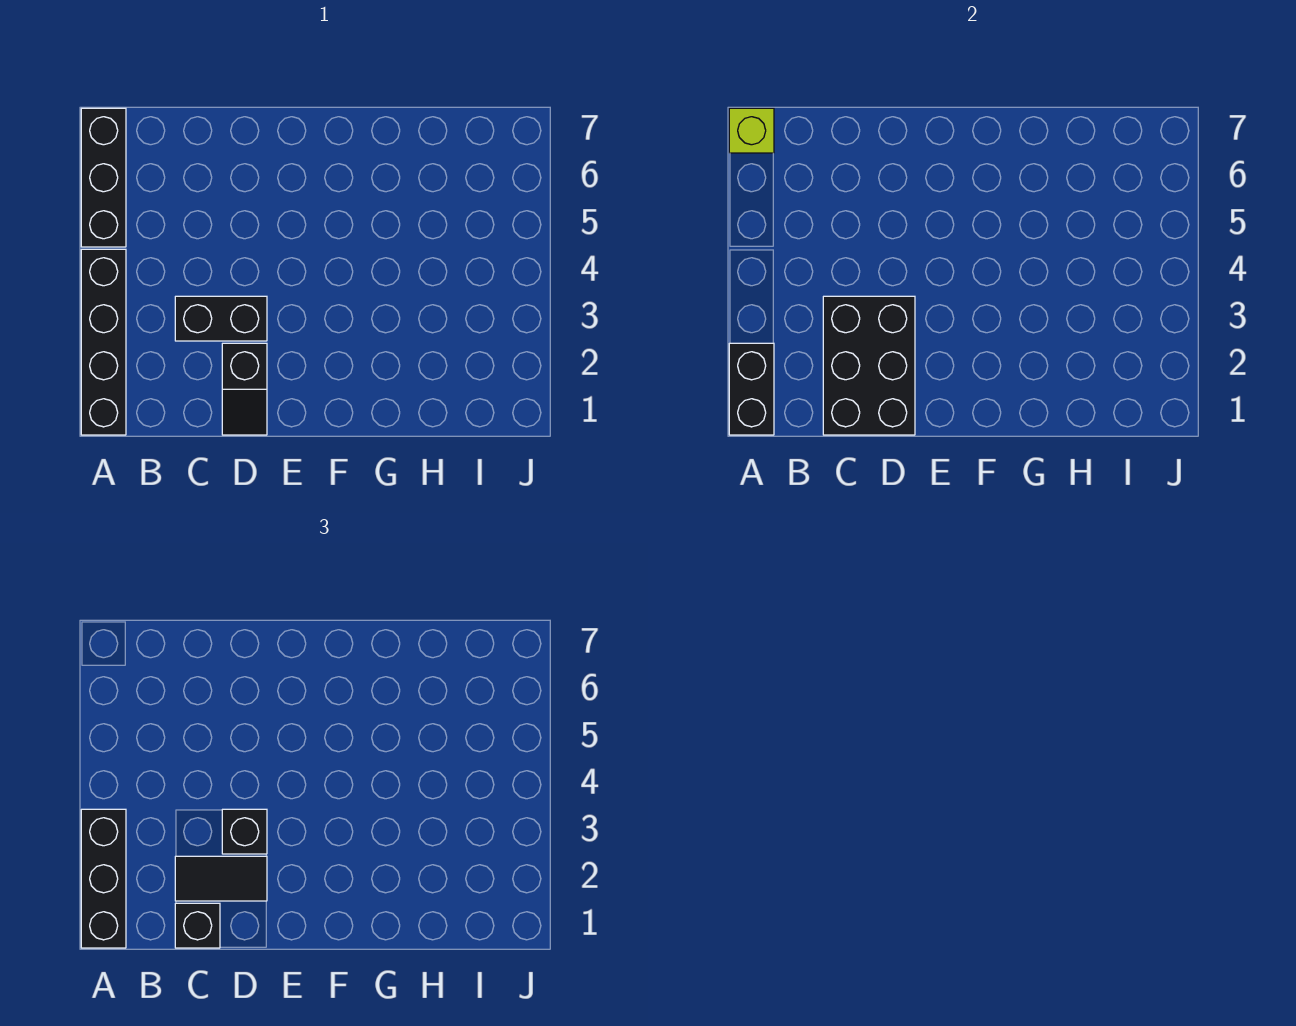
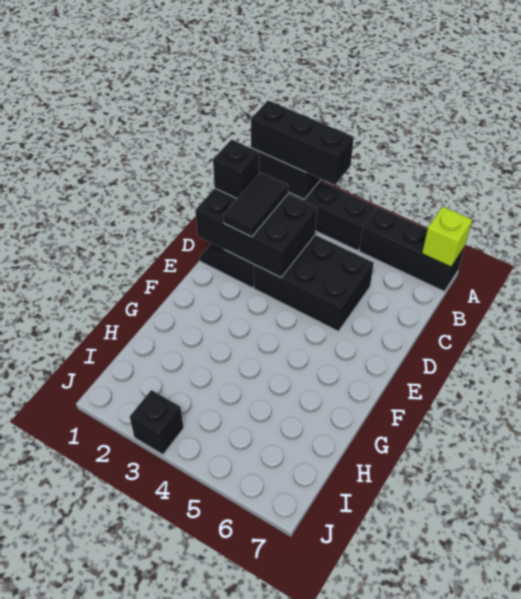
black 1x2 brick [175,296,267,341] -> black 2x3 brick [254,235,374,331]
black 1x1 brick [222,809,267,854] -> black 1x1 brick moved to [130,390,183,455]

